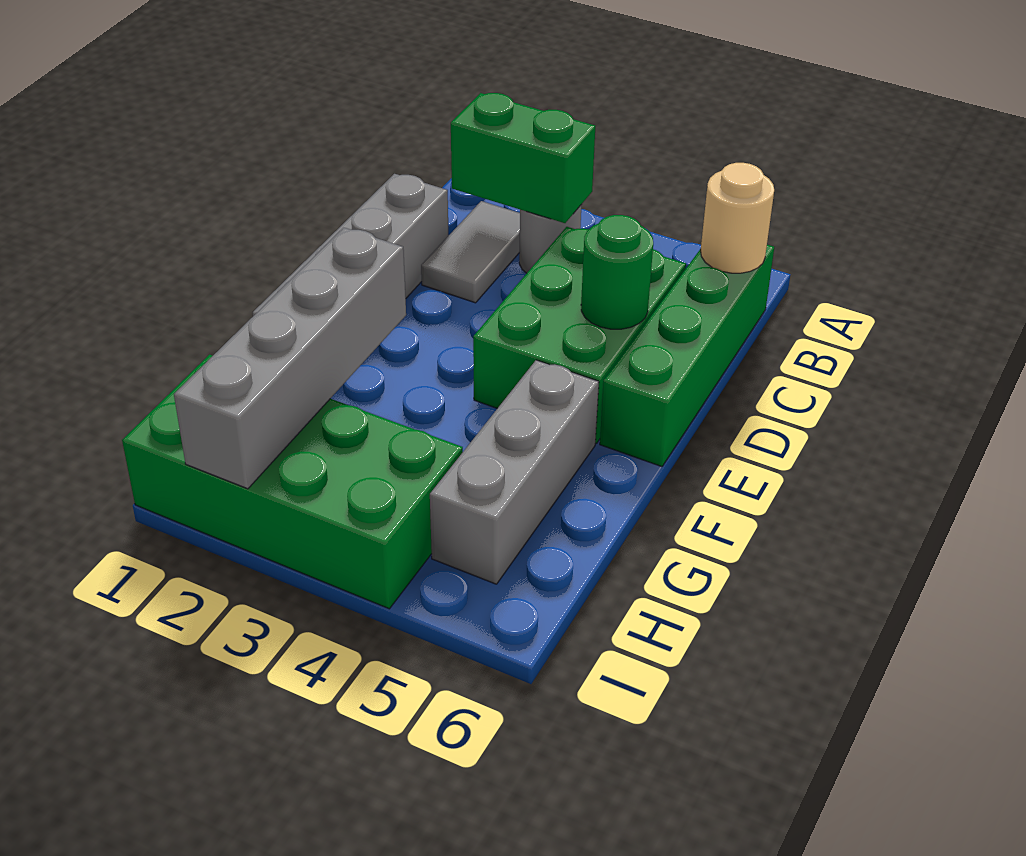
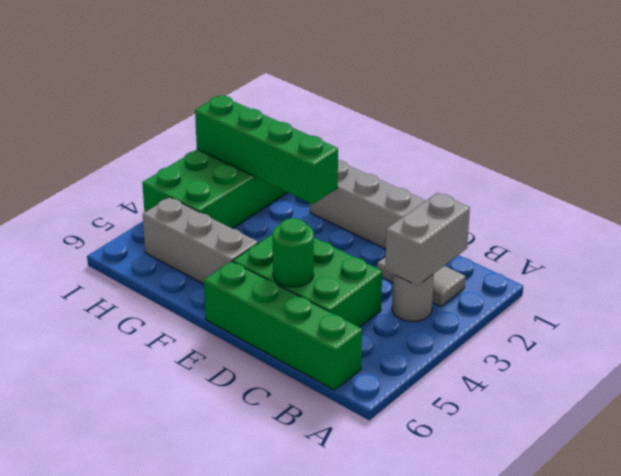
green 1x2 brick [451,93,595,223] -> grey 1x2 brick [385,193,470,286]
tan 1x1 round brick [701,163,774,273] -> none
grey 1x4 brick [174,228,406,489] -> green 1x4 brick [195,96,338,204]

